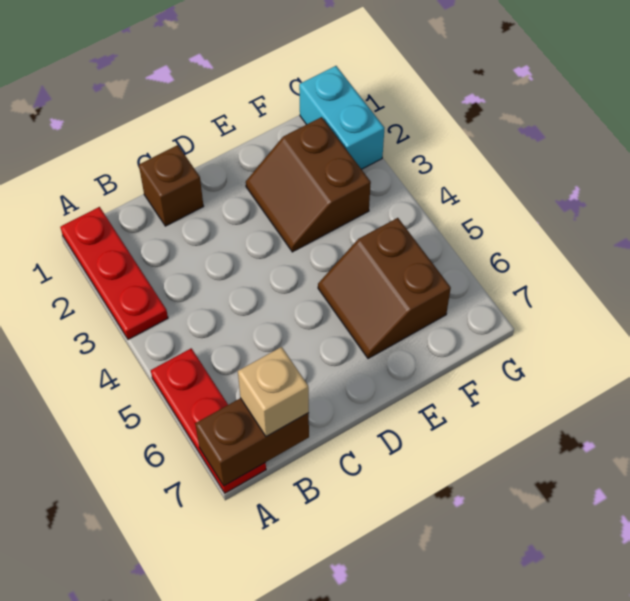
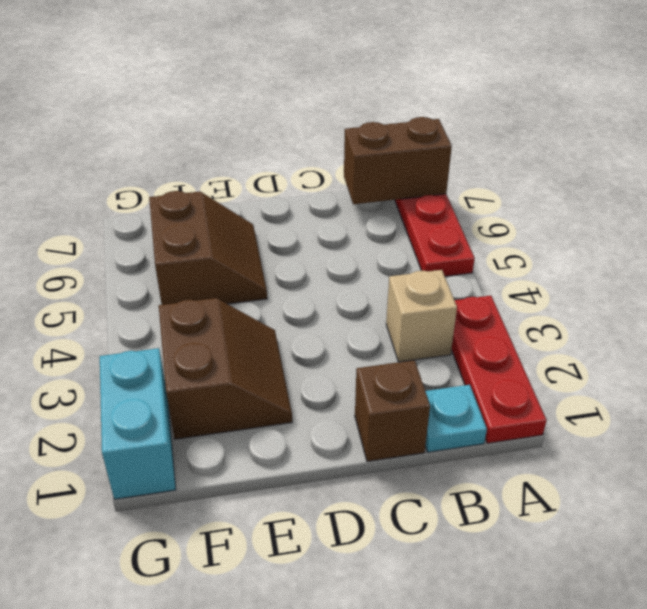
none -> cyan 1x1 plate [425,385,487,452]
tan 1x1 brick [238,347,309,437] -> tan 1x1 brick moved to [386,270,457,362]

